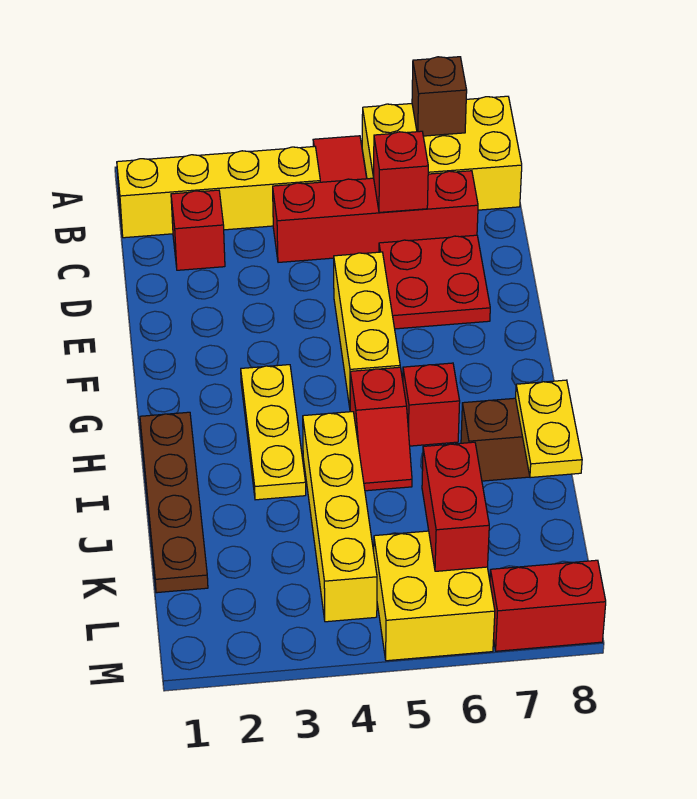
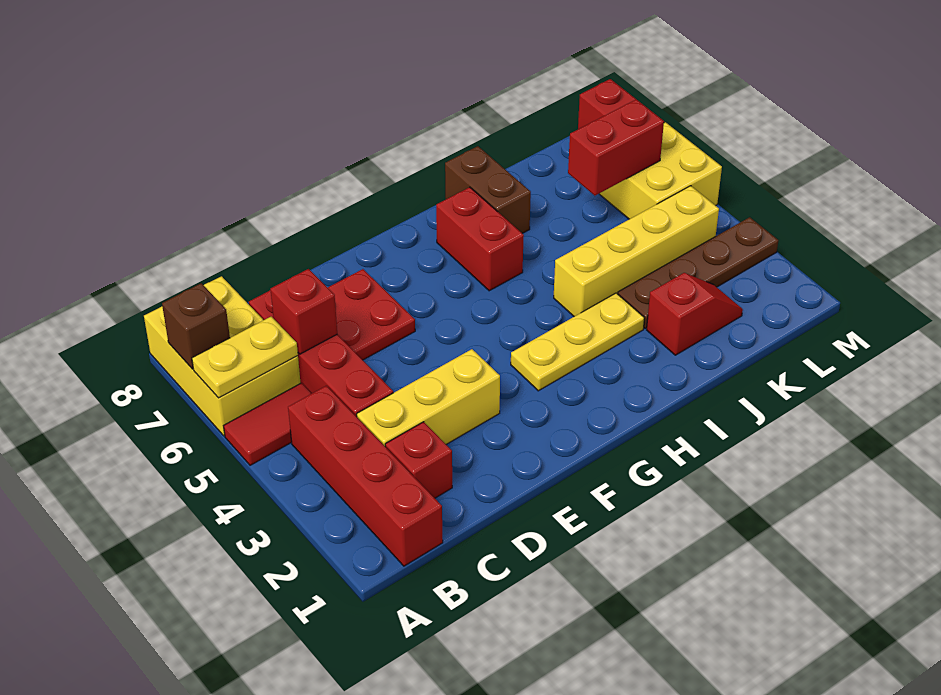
yellow 1x4 brick [117,147,320,238] -> red 1x4 brick [288,386,443,566]
yellow 1x3 brick [334,252,400,407] -> yellow 1x3 brick moved to [357,349,500,446]
brown 1x4 plate [140,412,208,593] -> brown 1x4 plate moved to [618,217,778,329]
red 1x2 slope [350,367,412,491] -> red 1x2 slope moved to [647,273,743,355]
red 1x1 brick [403,363,460,446] -> red 1x2 brick [436,187,524,291]
yellow 1x2 plate [516,380,582,478] -> yellow 1x2 plate moved to [192,317,298,398]

